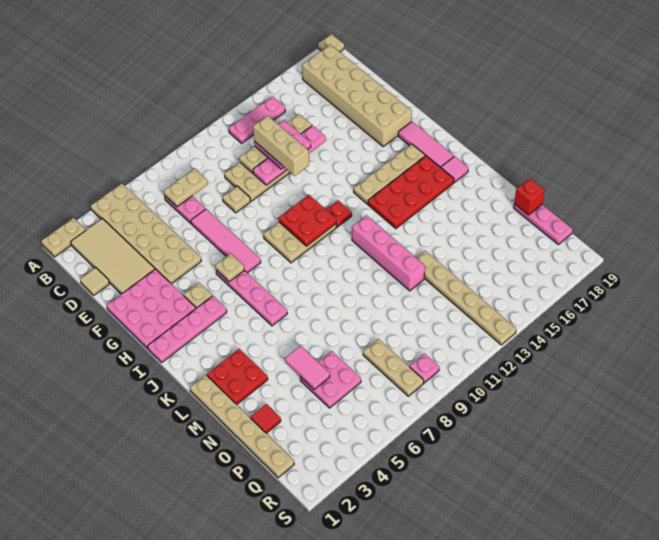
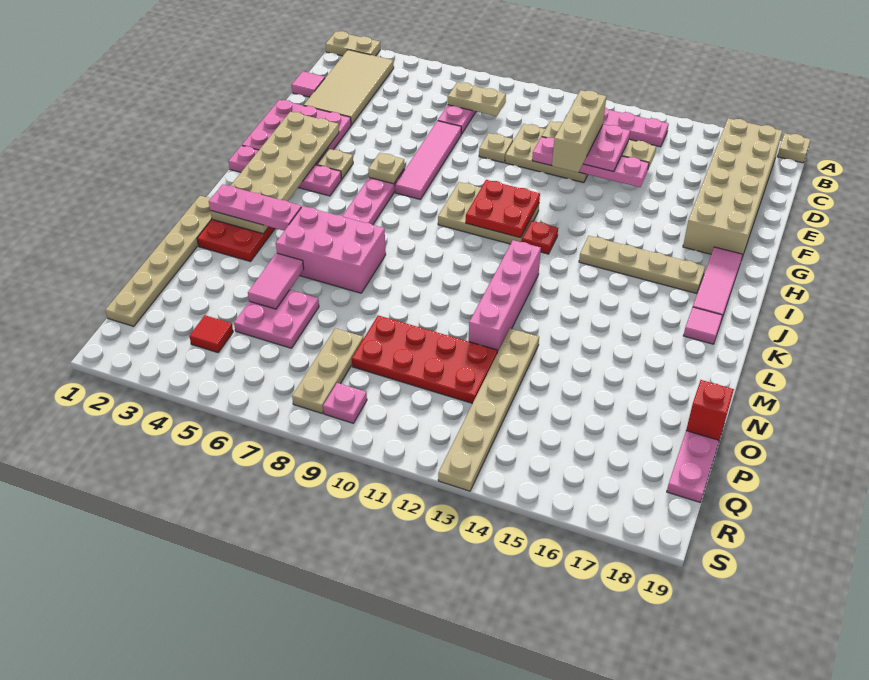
tan 2x6 plate [91,183,201,284] -> tan 2x6 plate moved to [210,112,339,234]
tan 1x1 tile [80,268,109,295] -> pink 1x1 tile [292,71,325,97]
red 2x4 plate [368,156,454,229] -> red 2x4 plate moved to [352,315,497,403]
none -> pink 1x3 plate [209,184,301,231]
none -> pink 2x3 brick [276,206,386,293]
red 1x1 tile [250,404,281,433] -> red 1x1 tile moved to [189,315,233,353]

